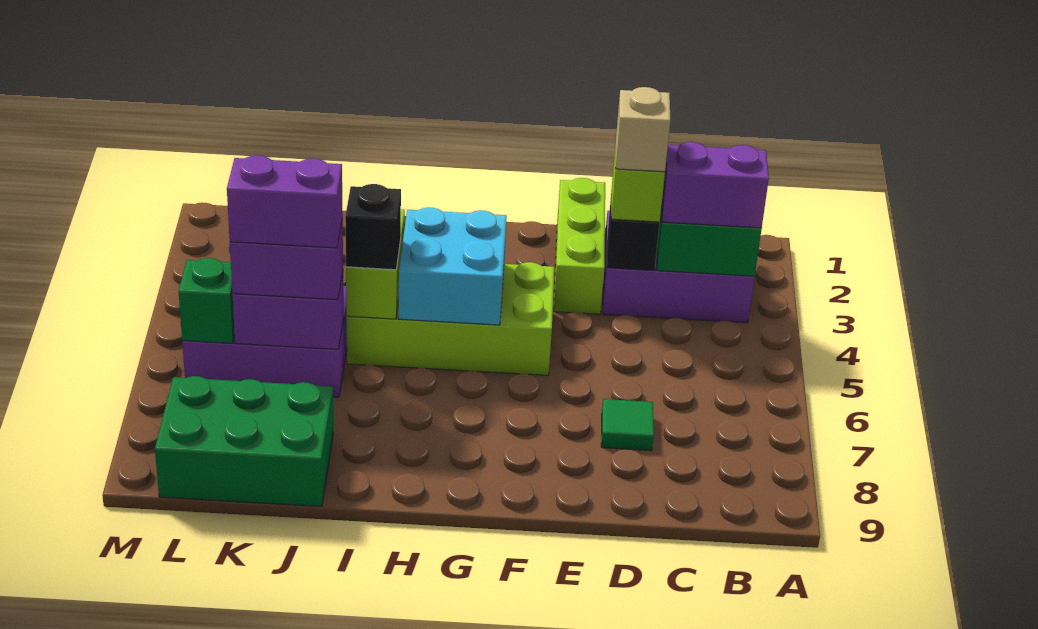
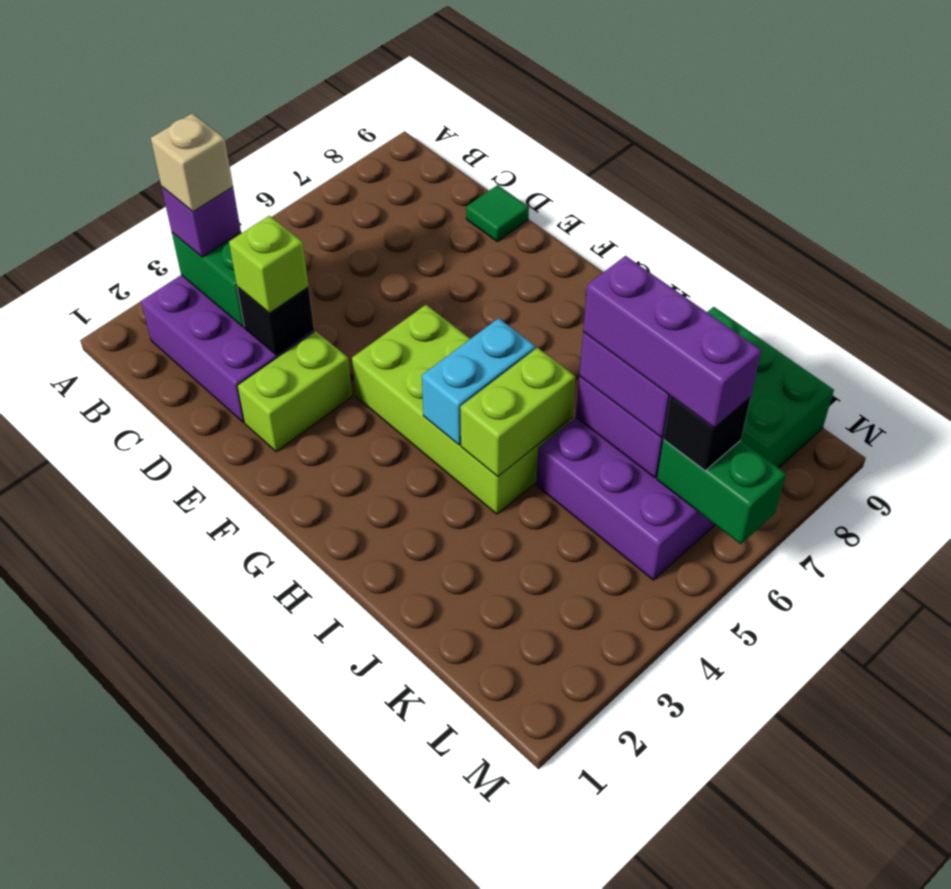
purple 1x2 brick [662,142,769,228] -> purple 1x1 brick [162,187,241,257]
tan 1x1 brick [616,87,670,172] -> tan 1x1 brick moved to [151,113,233,212]
green 1x1 tile [601,399,654,451] -> green 1x1 tile moved to [466,185,529,242]
lime 1x3 brick [554,178,605,314] -> lime 1x2 brick [237,331,352,452]
cyan 2x2 brick [398,207,507,325] -> cyan 1x2 brick [422,318,536,445]
black 1x1 brick [345,184,401,270] -> black 1x1 brick moved to [664,397,751,471]
purple 1x2 brick [227,155,343,248] -> purple 1x3 brick [583,256,761,428]
green 1x1 brick [179,258,235,343] -> green 1x2 brick [657,440,786,544]

